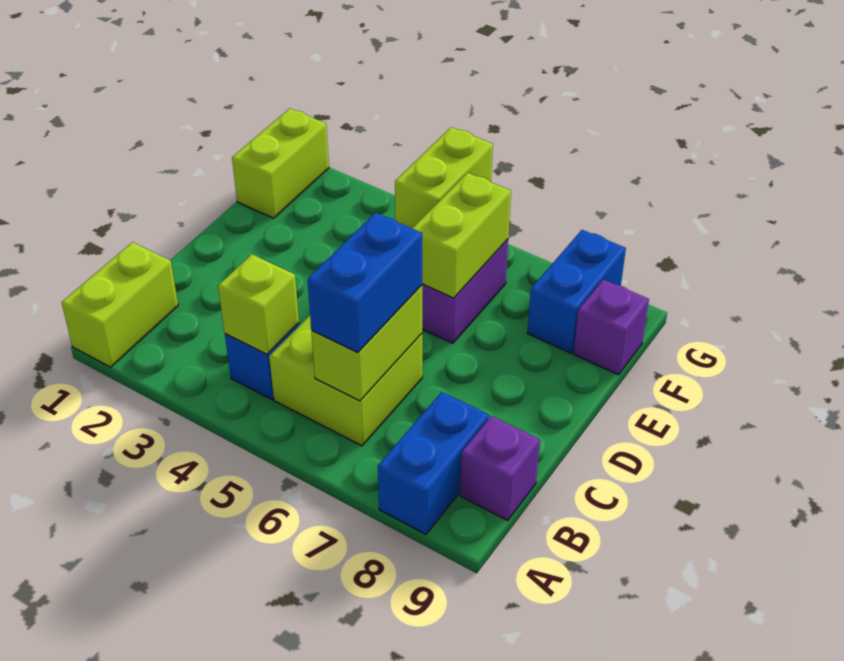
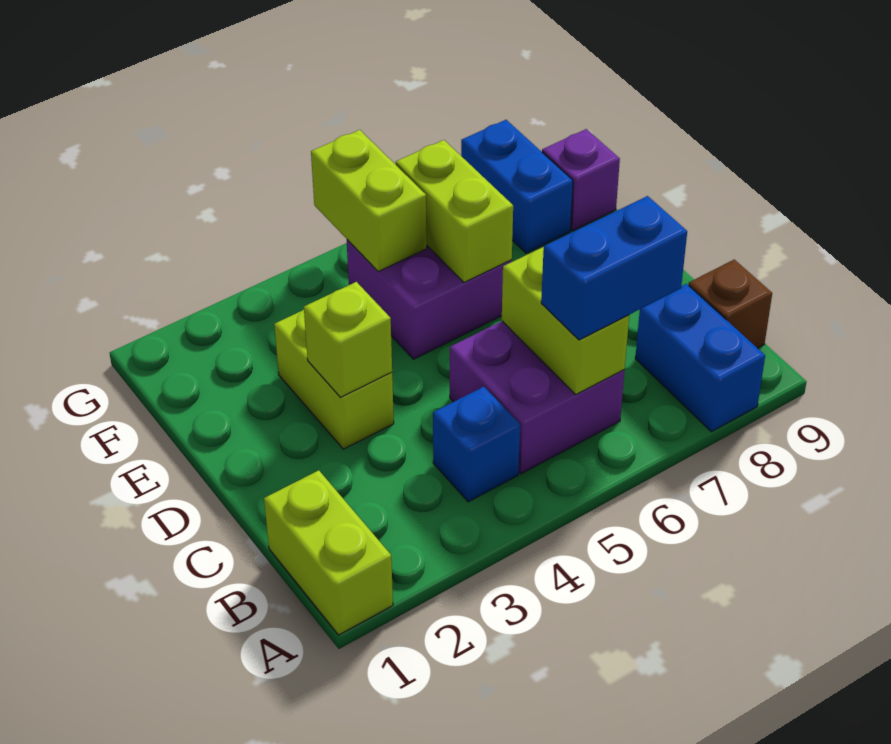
lime 1x1 brick [218,254,299,354] -> lime 1x1 brick moved to [304,282,392,397]
lime 2x2 brick [269,316,422,446] -> purple 2x2 brick [450,321,625,474]
blue 1x2 brick [307,213,422,353] -> blue 1x2 brick turned to [541,196,687,340]
purple 1x1 brick [460,416,540,521] -> brown 1x1 brick [689,260,772,348]
lime 1x2 brick [232,108,329,218] -> lime 1x2 brick moved to [274,310,394,449]

